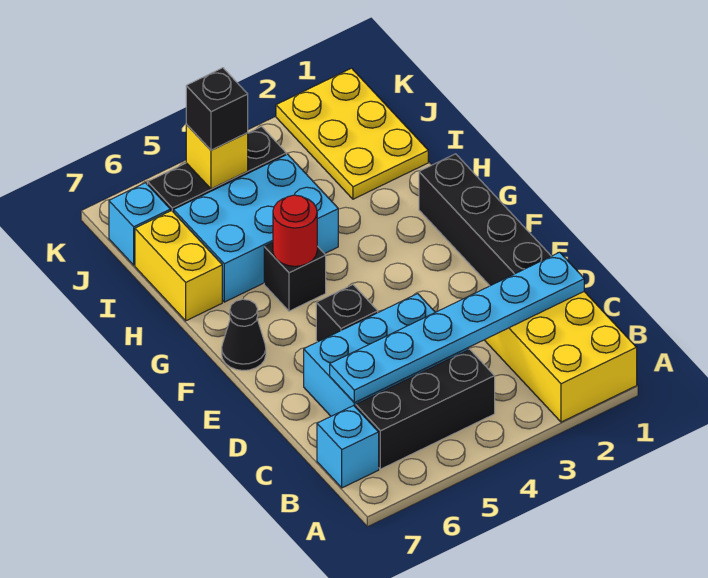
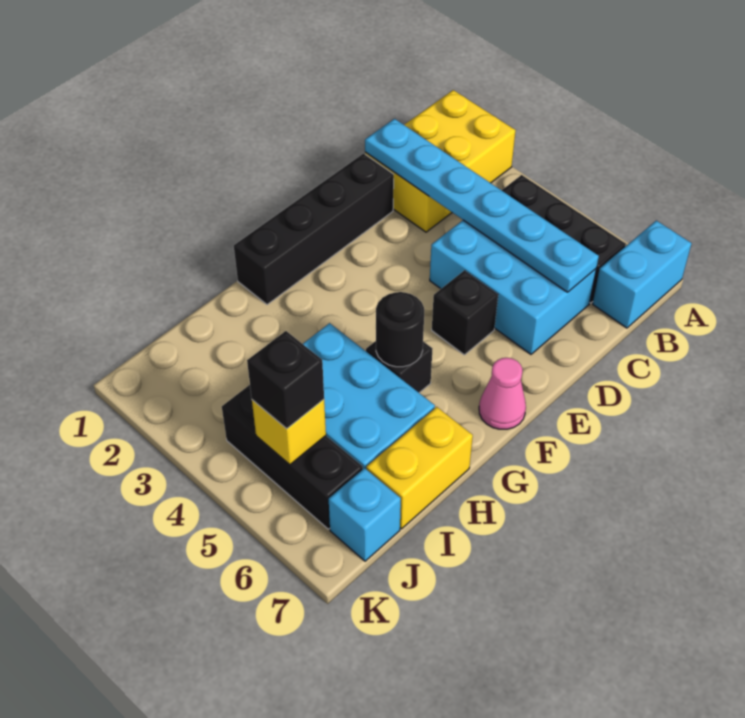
cyan 1x1 brick [317,406,379,488] -> cyan 1x2 brick [593,221,692,328]
black 1x1 cone [222,299,266,370] -> pink 1x1 cone [479,358,526,429]
red 1x1 round brick [273,195,317,266] -> black 1x1 round brick [376,292,424,367]
yellow 2x3 plate [276,68,428,199] -> none

